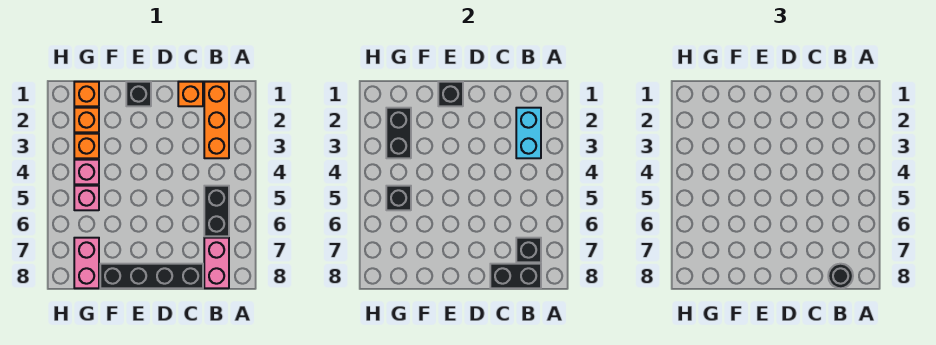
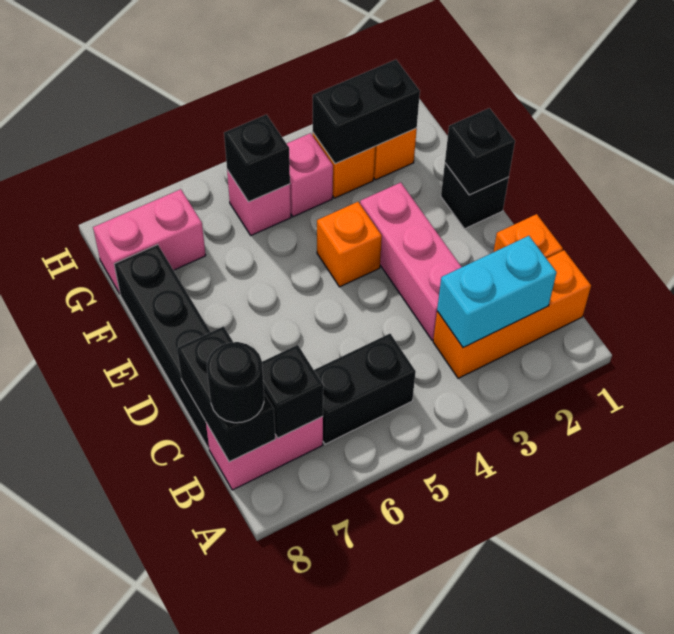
none -> pink 1x3 brick [360,182,461,340]
orange 1x1 brick [74,82,99,106] -> orange 1x1 brick moved to [317,202,382,287]

